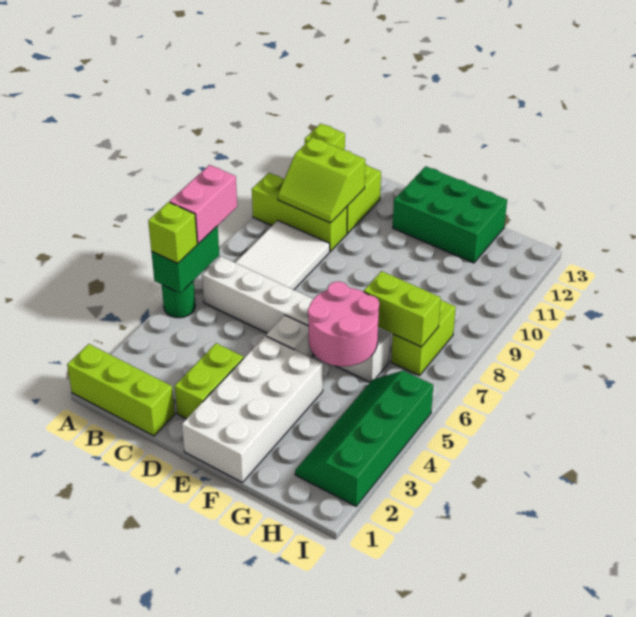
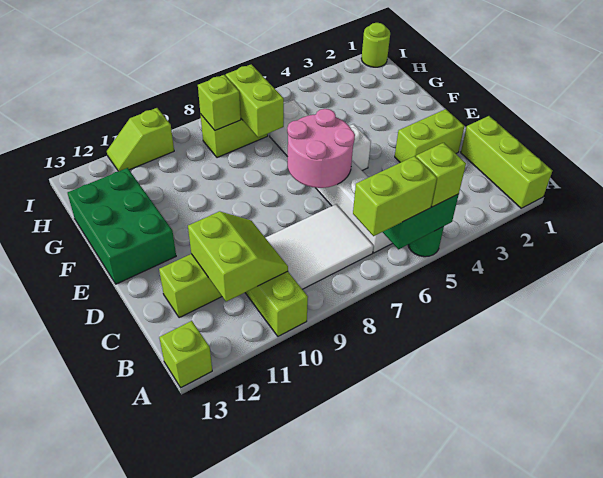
pink 1x2 brick [170,165,237,244] -> lime 1x2 brick [353,156,437,236]
white 2x4 brick [182,336,323,482] -> none
pink 2x2 round brick [308,281,379,366] -> pink 2x2 round brick moved to [287,109,355,188]
green 2x4 slope [295,371,433,506] -> none
none -> lime 1x1 brick [198,75,241,130]
none -> lime 1x1 round brick [361,23,390,67]
none -> lime 1x2 slope [107,108,174,171]

